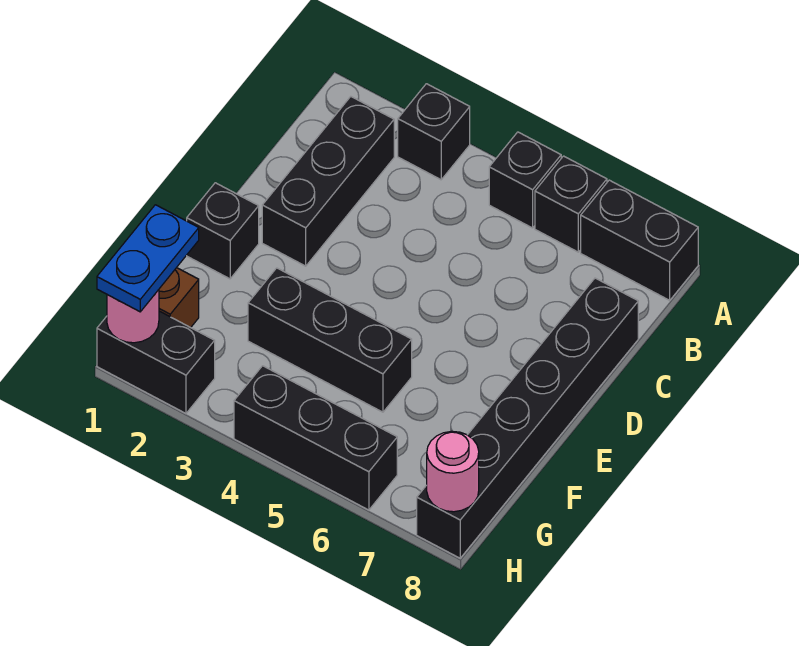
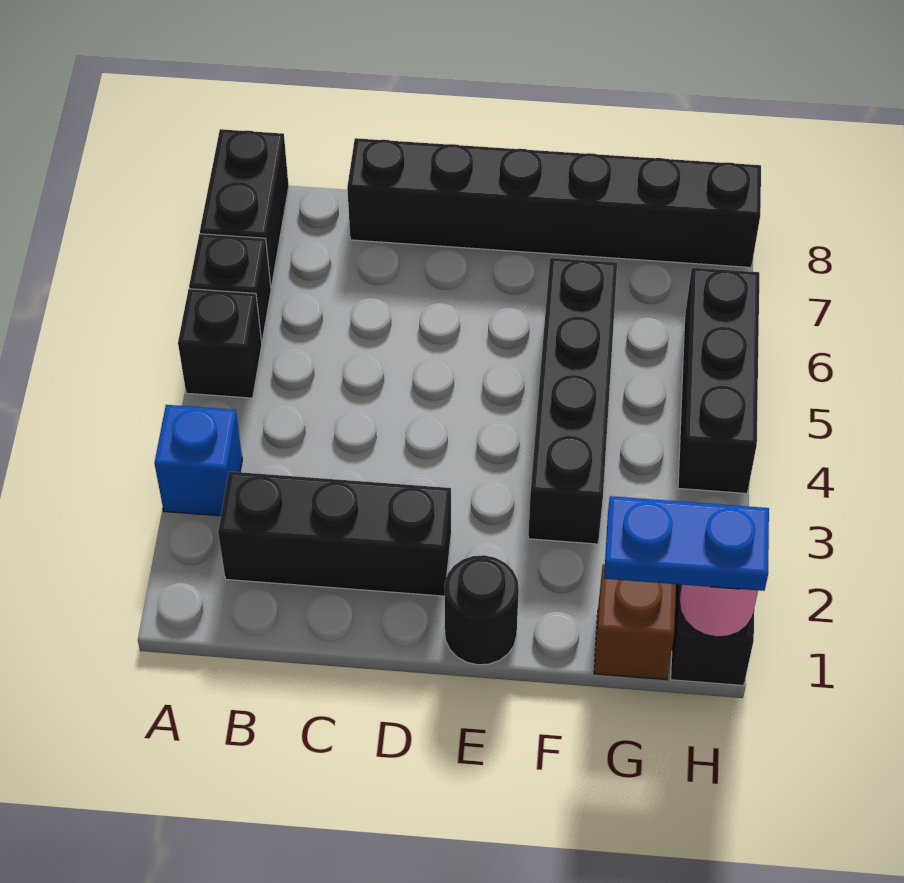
black 1x1 brick [398,84,470,180] -> blue 1x1 brick [154,405,242,516]
black 1x1 brick [187,183,259,279] -> black 1x1 round brick [444,555,519,665]
black 1x3 brick [248,268,412,412] -> black 1x4 brick [528,258,617,544]
pink 1x1 round brick [427,431,479,512] -> none

